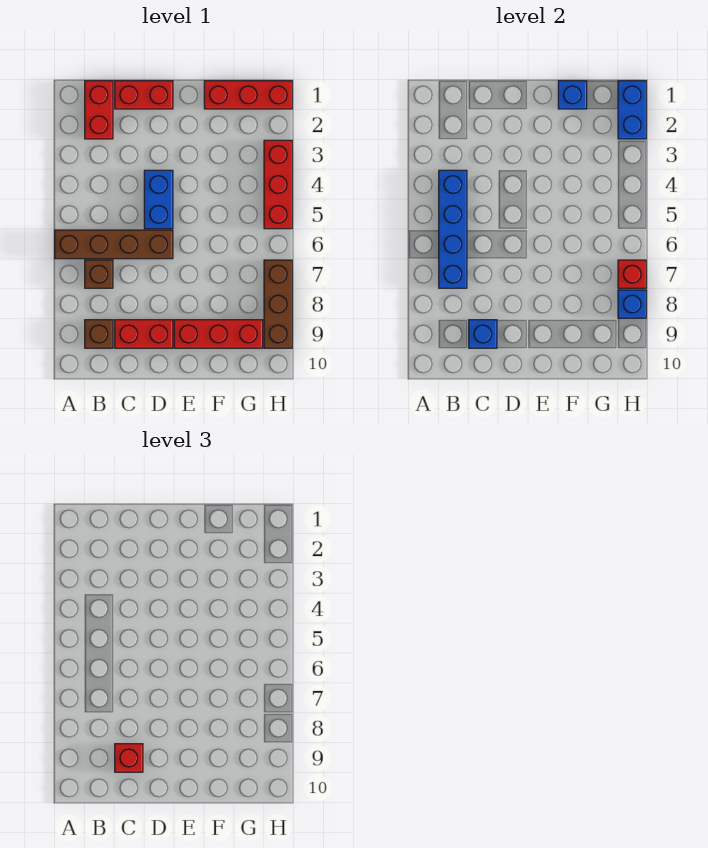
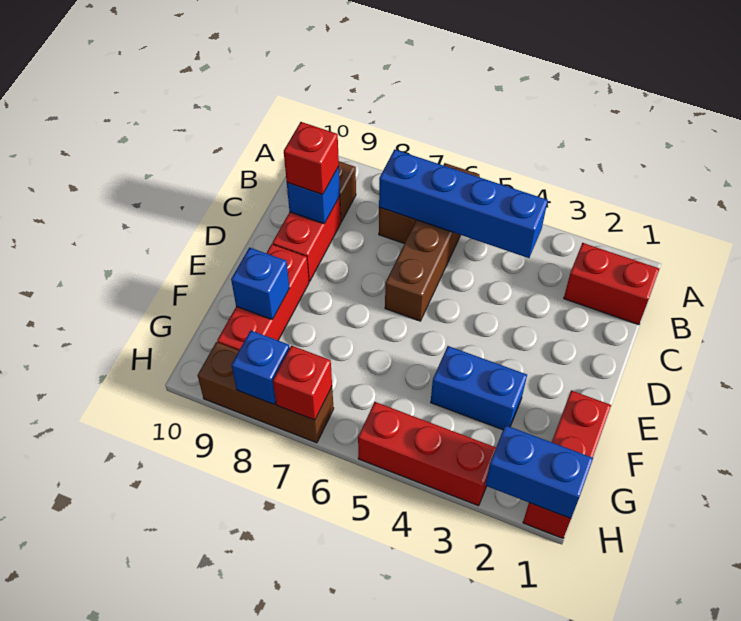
red 1x2 brick [115,81,173,109] -> none
blue 1x2 brick [144,170,173,229] -> blue 1x2 brick moved to [431,346,527,430]
blue 1x1 brick [558,81,587,109] -> blue 1x1 brick moved to [231,248,289,319]

